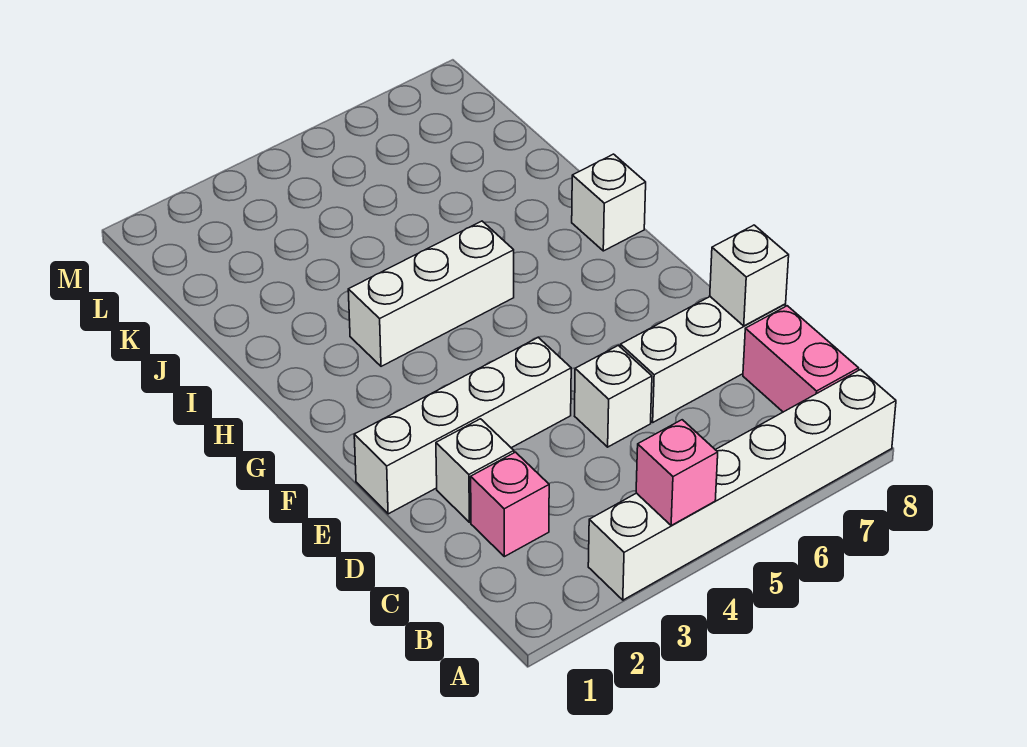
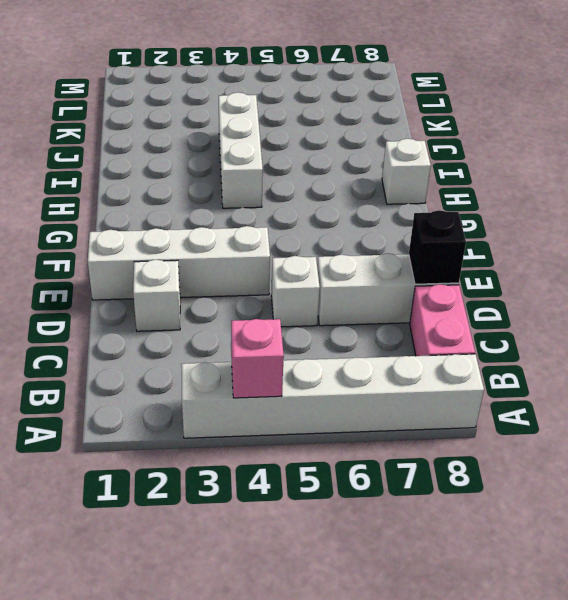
pink 1x1 brick [471,452,549,557] -> none
white 1x1 brick [710,225,789,326] -> black 1x1 brick [409,210,466,284]
white 1x3 brick [348,221,514,366] -> white 1x3 brick turned to [219,92,263,208]

